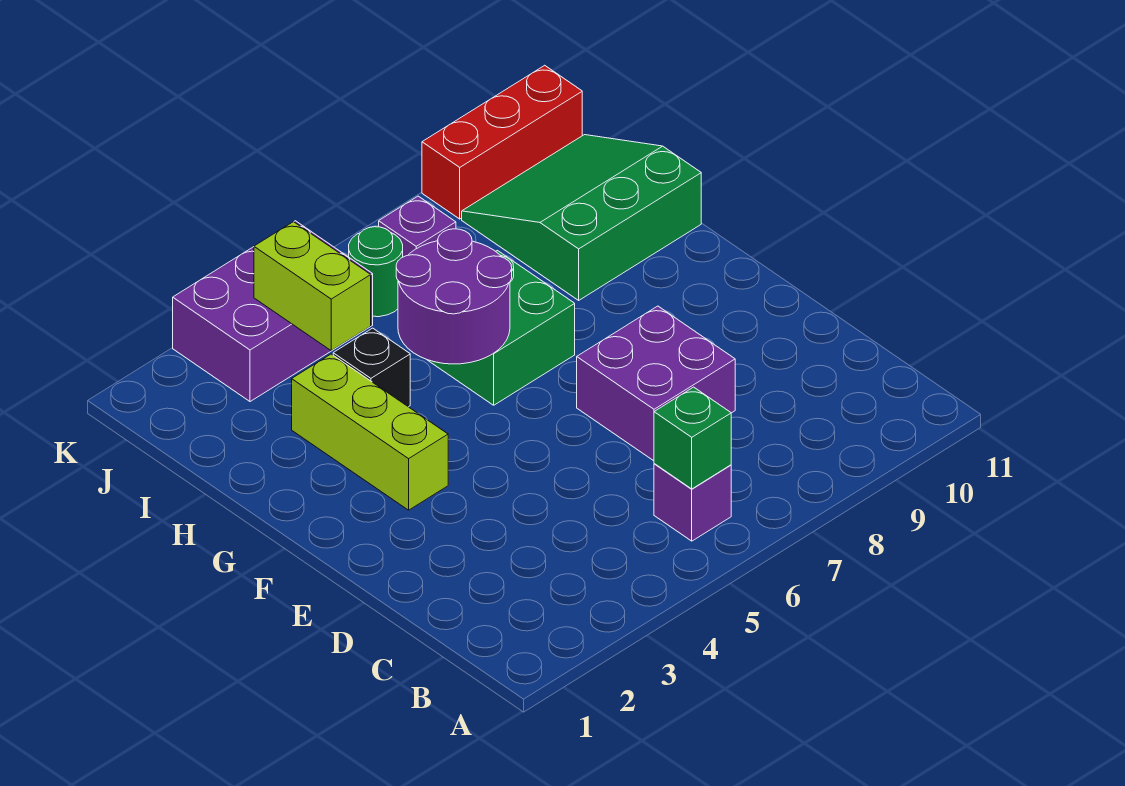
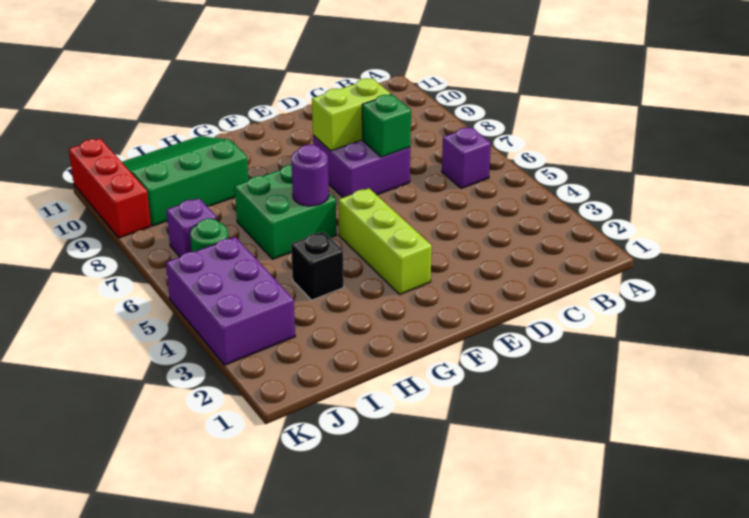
green 1x1 brick [654,387,731,489] -> green 1x1 brick moved to [362,94,411,157]
lime 1x3 brick [292,354,448,510] -> lime 1x3 brick turned to [338,188,432,294]
purple 2x2 round brick [396,229,512,364] -> purple 1x1 round brick [291,144,329,206]
green 3x3 slope [462,135,701,300] -> green 3x3 slope turned to [122,136,249,226]
lime 1x2 brick [254,222,371,351] -> lime 1x2 brick moved to [312,78,391,151]

